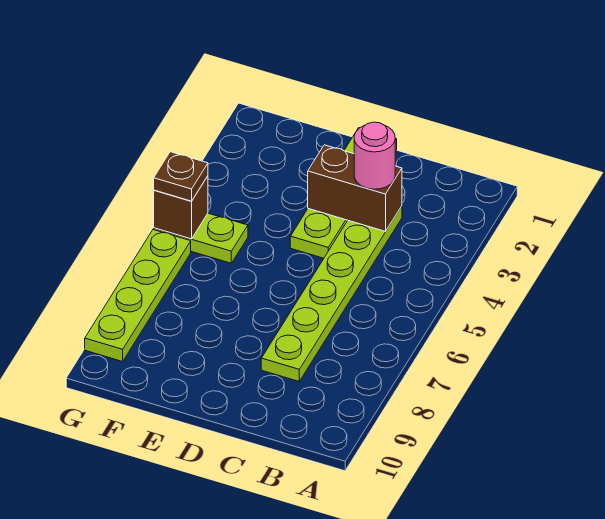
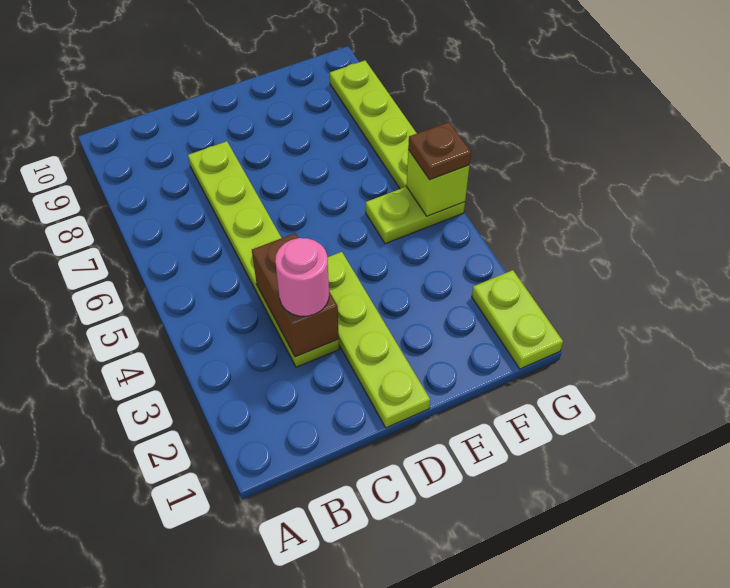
brown 1x2 brick [308,145,402,231] -> brown 1x2 brick turned to [252,233,339,357]
none -> lime 1x2 plate [472,270,563,369]
brown 1x1 brick [154,176,208,239] -> lime 1x1 brick [406,150,470,216]

